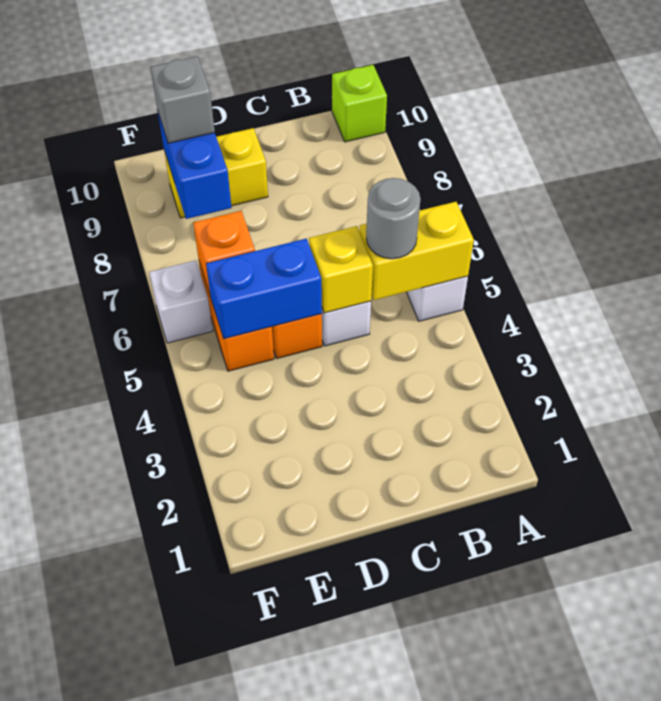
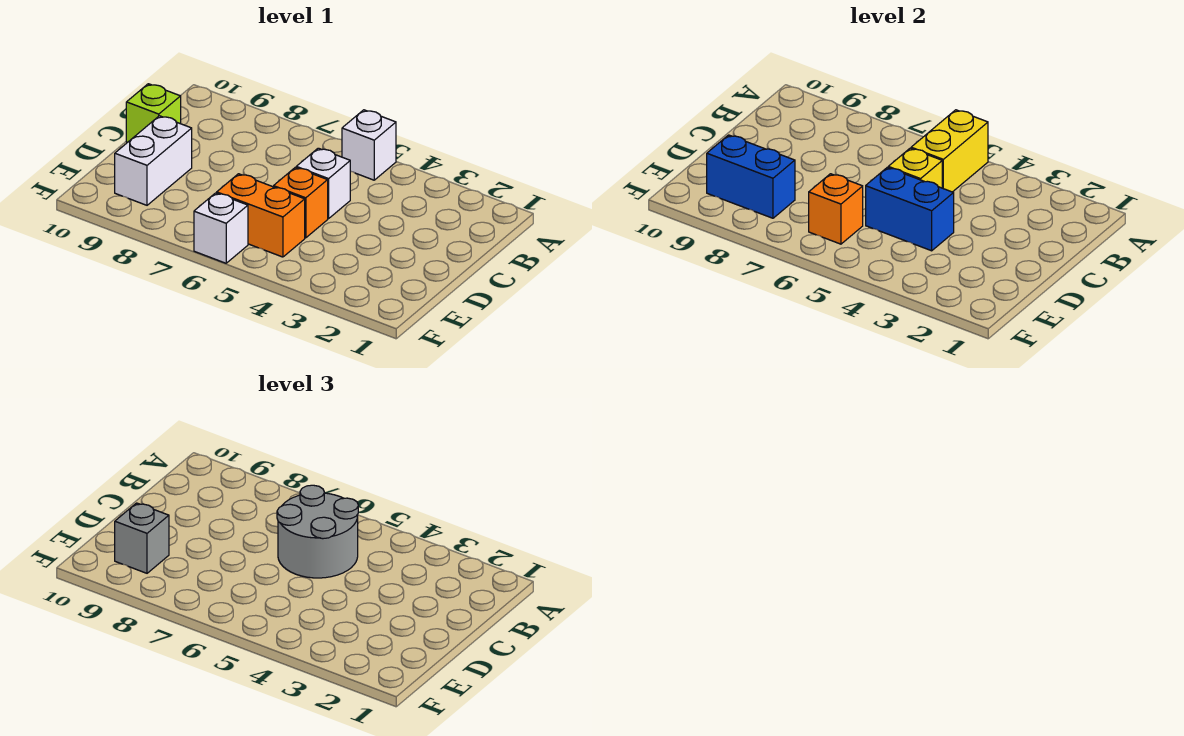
lime 1x1 brick [332,65,387,142] -> lime 1x1 brick moved to [126,84,181,142]
grey 1x1 round brick [366,178,420,259] -> grey 2x2 round brick [277,485,358,578]
blue 1x2 brick [206,239,322,339] -> blue 1x2 brick turned to [866,167,954,251]
yellow 1x2 brick [164,128,268,218] -> white 1x2 brick [115,116,192,205]

